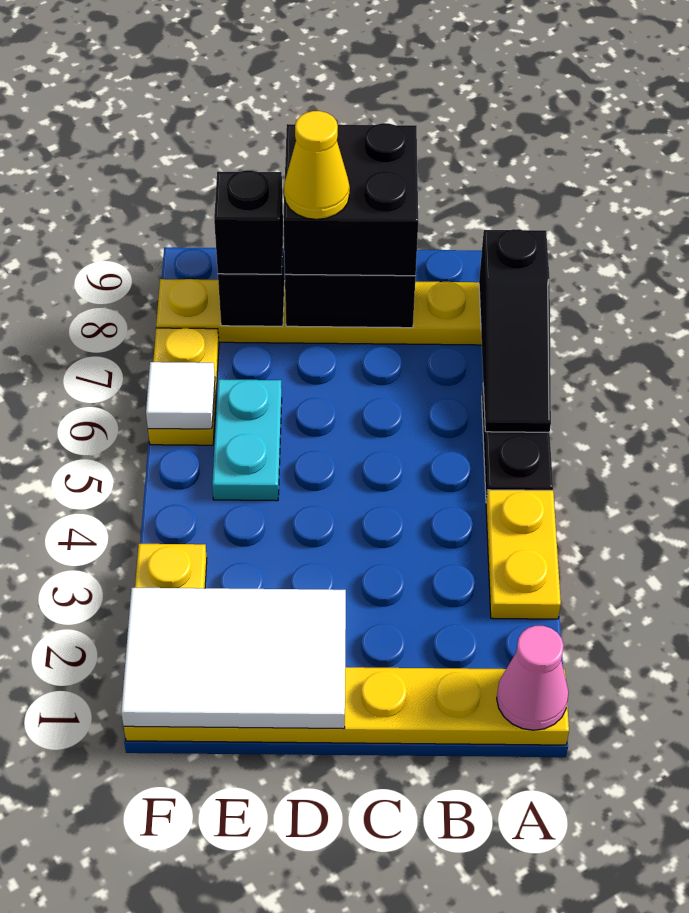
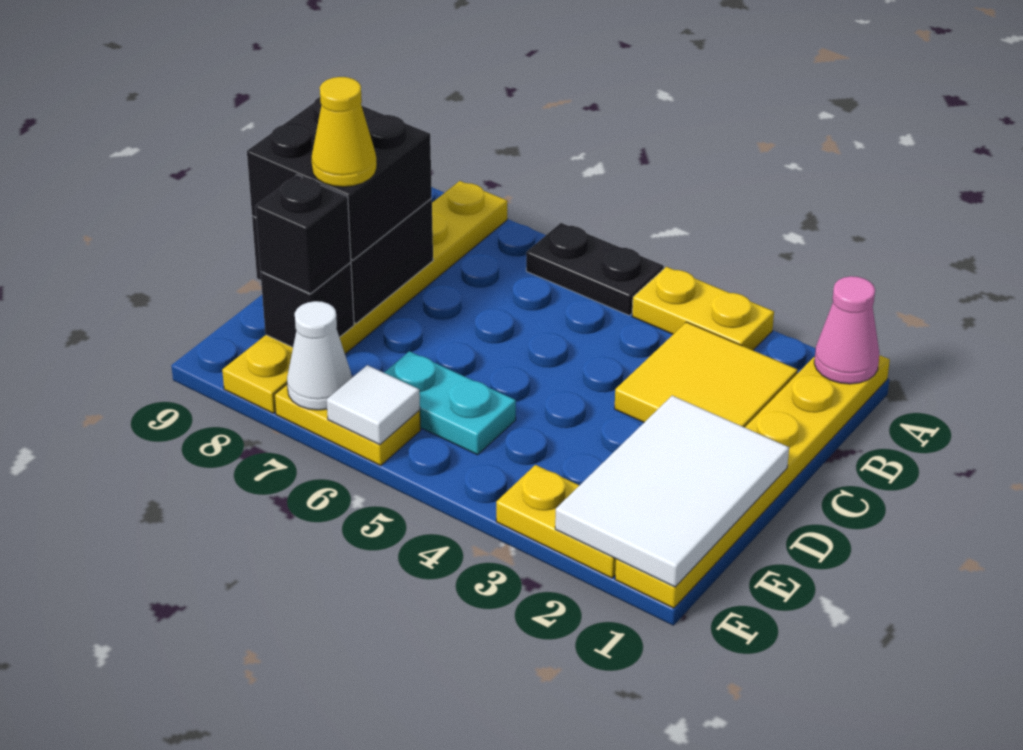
black 1x3 slope [479,229,551,432] -> none
none -> yellow 2x2 tile [615,322,798,427]
none -> white 1x1 cone [287,301,352,410]

